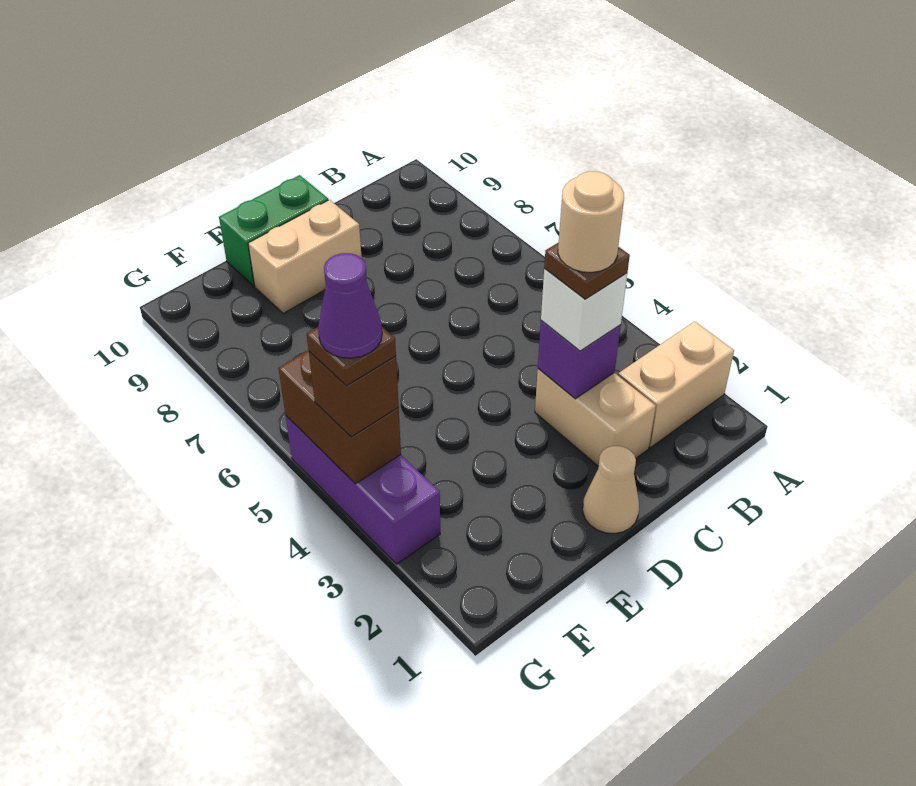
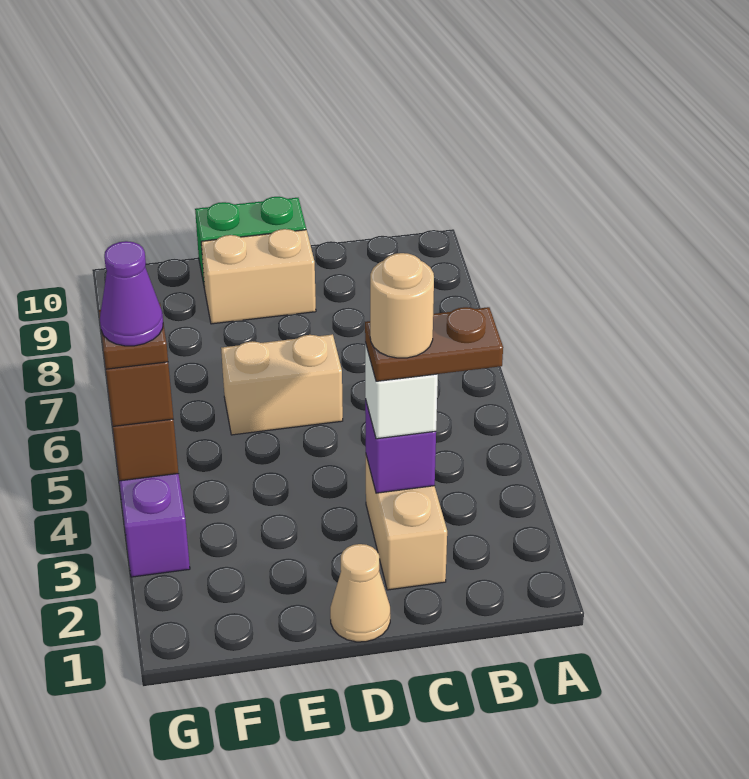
tan 1x2 brick [618,321,734,448] -> tan 1x2 brick moved to [221,334,343,435]
brown 1x1 plate [544,242,630,299] -> brown 1x2 plate [365,307,503,381]

